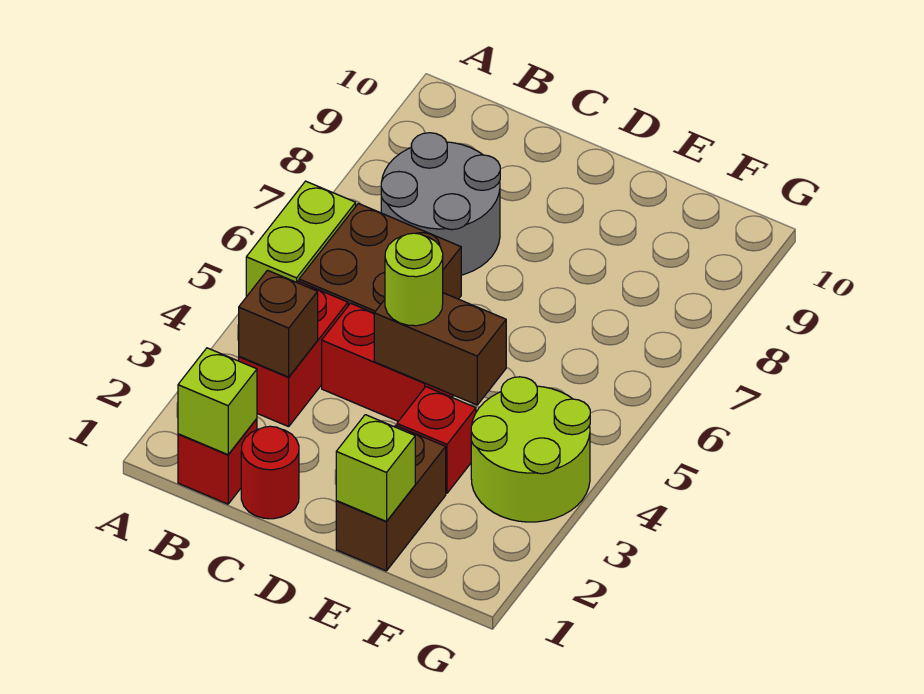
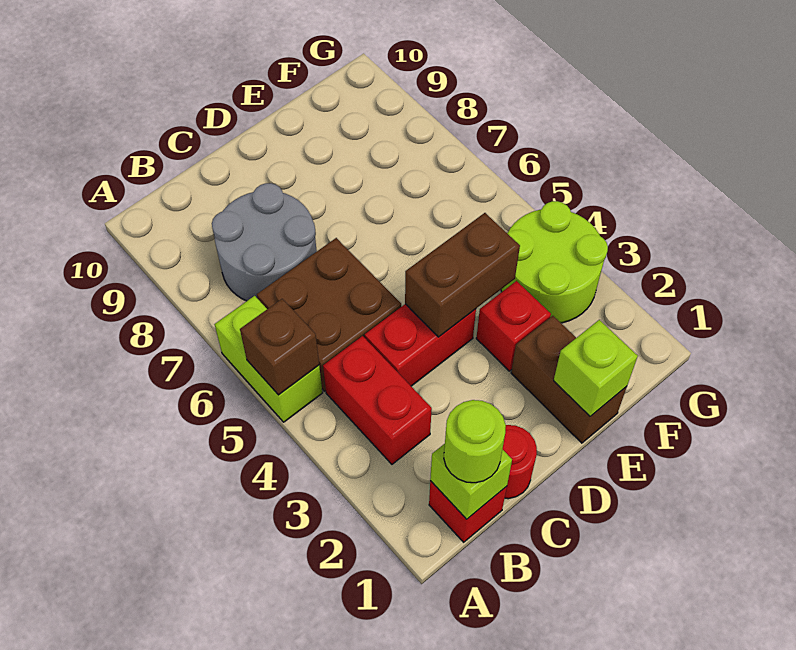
brown 1x1 brick [239,270,318,377] -> brown 1x1 brick moved to [240,299,319,395]
lime 1x1 round brick [385,233,443,326] -> lime 1x1 round brick moved to [444,400,506,483]

